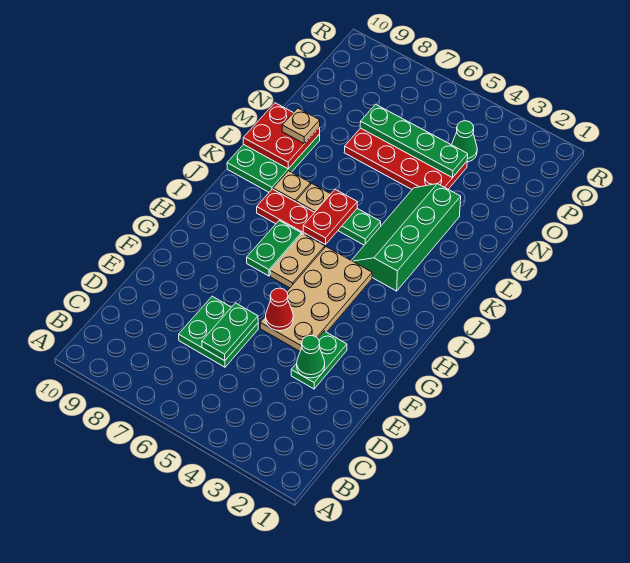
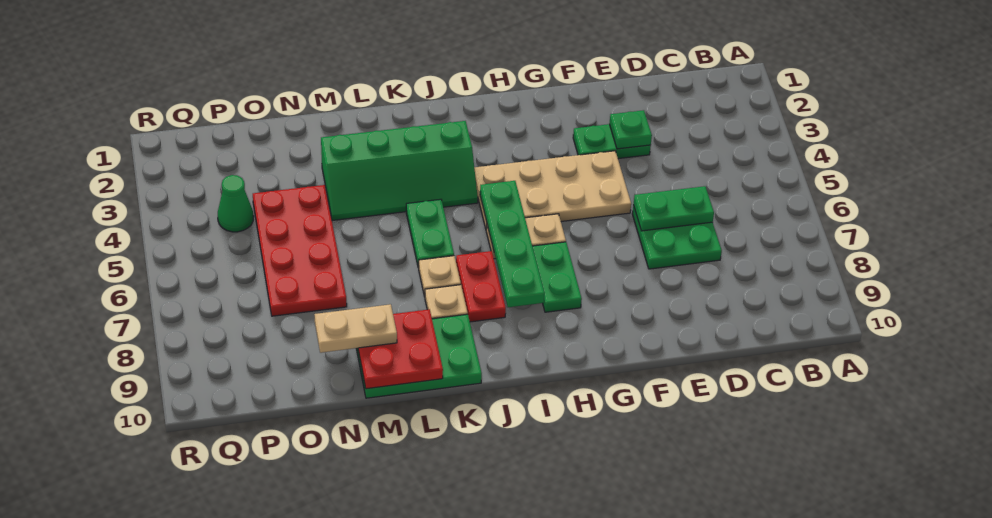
green 1x1 cone [297,335,325,378] -> green 1x1 plate [609,110,652,149]
red 1x1 cone [266,288,293,331] -> none
green 1x2 plate [247,221,301,276] -> green 1x2 plate turned to [532,242,582,312]
red 1x2 plate [303,189,357,244] -> none
tan 1x1 plate [282,108,320,144] -> tan 1x2 plate [315,304,397,353]
green 1x4 plate [360,104,468,178] -> green 1x4 plate moved to [480,181,545,307]

